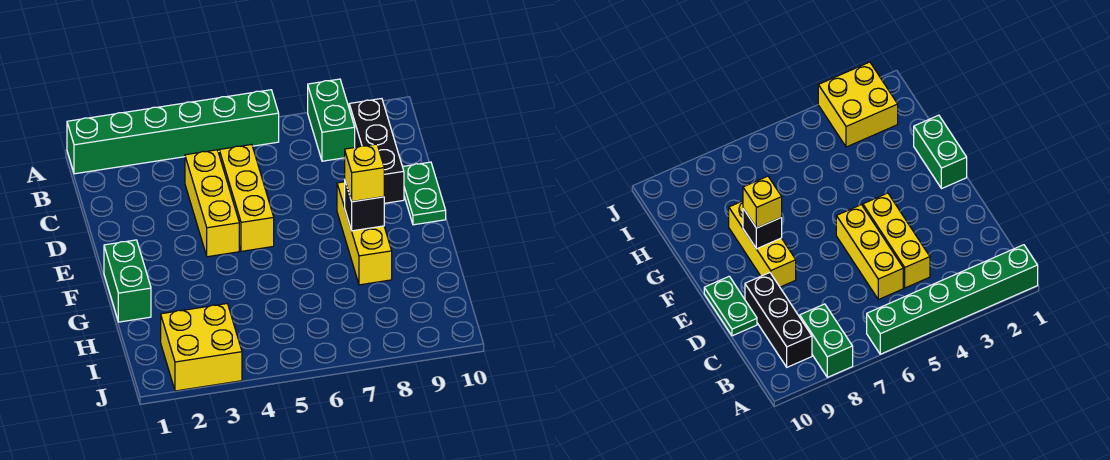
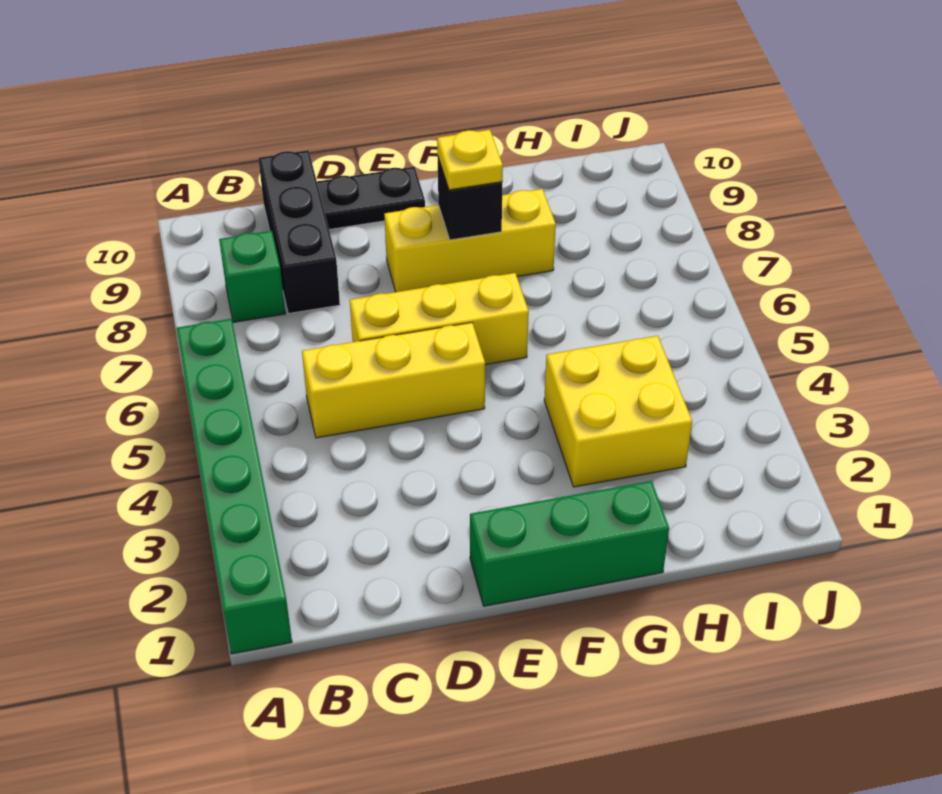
green 1x2 brick [308,79,355,161] -> green 1x1 brick [219,231,285,323]
black 1x3 brick [349,99,404,203] -> black 1x3 brick turned to [258,150,340,314]
yellow 1x3 brick [185,150,239,257] -> yellow 1x3 brick moved to [350,273,529,365]
green 1x2 plate [403,162,446,225] -> black 1x2 plate [317,167,425,230]
green 1x2 brick [104,240,151,322] -> green 1x3 brick [470,481,669,606]
yellow 1x1 brick [345,144,384,202] -> yellow 1x1 plate [437,130,503,190]
yellow 2x2 brick [161,304,242,391] -> yellow 2x2 brick moved to [544,336,692,487]

